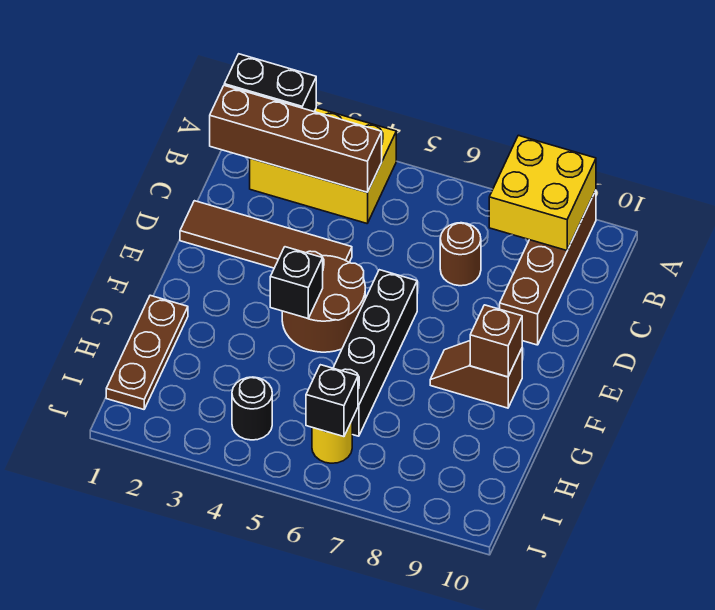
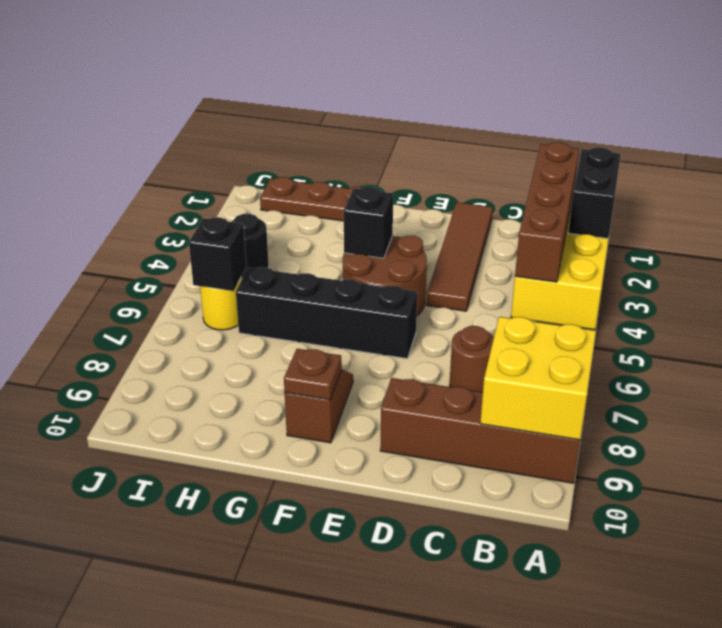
brown 1x1 brick [470,305,522,377] -> brown 1x1 plate [284,349,342,400]

